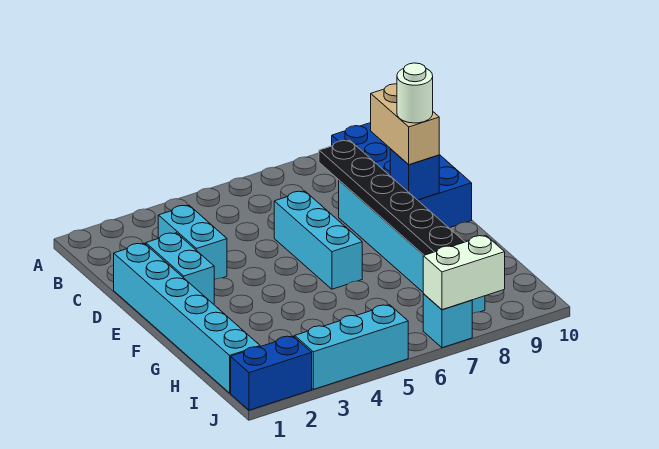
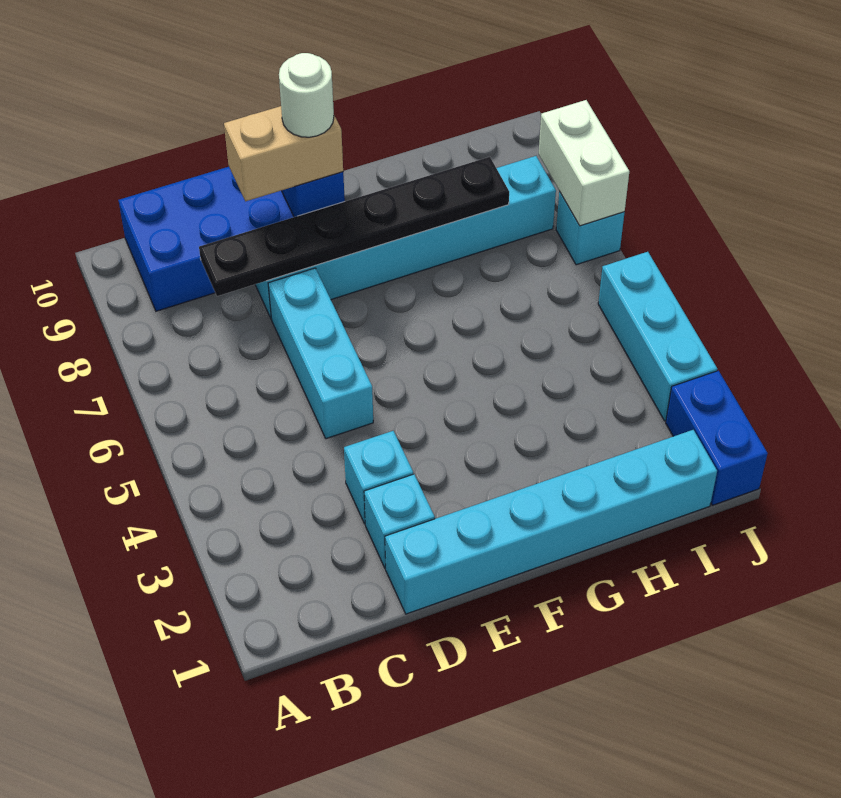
cyan 1x2 brick [158,205,227,280] -> cyan 1x1 brick [344,431,413,524]
cyan 1x2 brick [146,233,214,304] -> cyan 1x1 brick [364,474,435,568]
cyan 1x3 brick [274,191,362,289] -> cyan 1x3 brick turned to [268,268,373,439]

